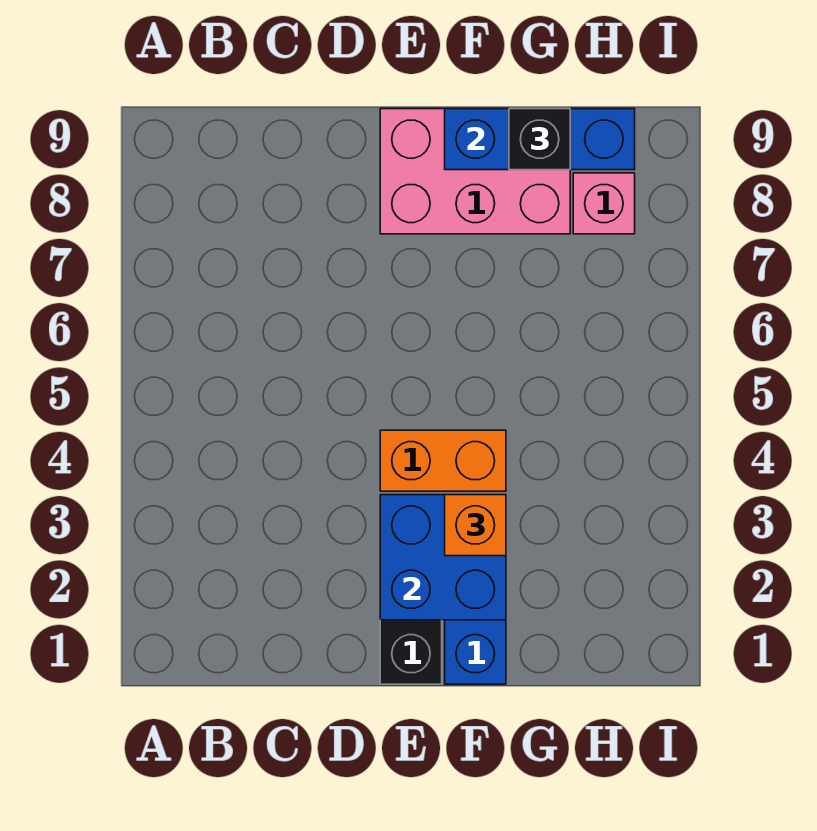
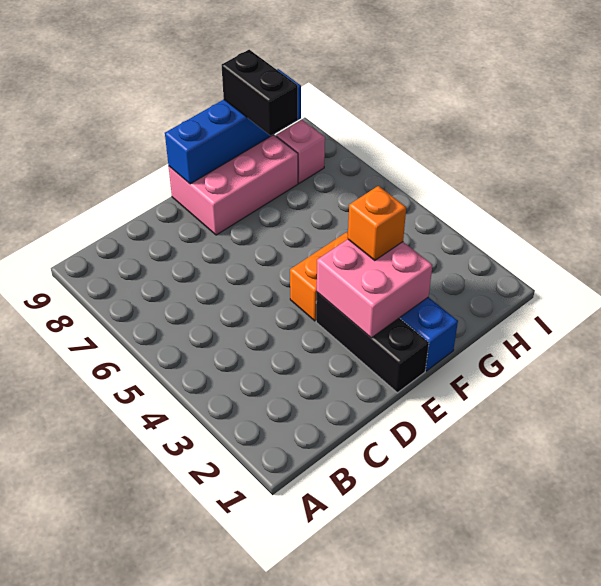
blue 2x2 brick [380,495,506,620] -> pink 2x2 brick [317,239,432,338]
blue 1x3 brick [445,109,635,170] -> blue 1x4 brick [165,69,301,184]
black 1x1 brick [509,109,570,170] -> black 1x2 brick [222,50,298,136]

